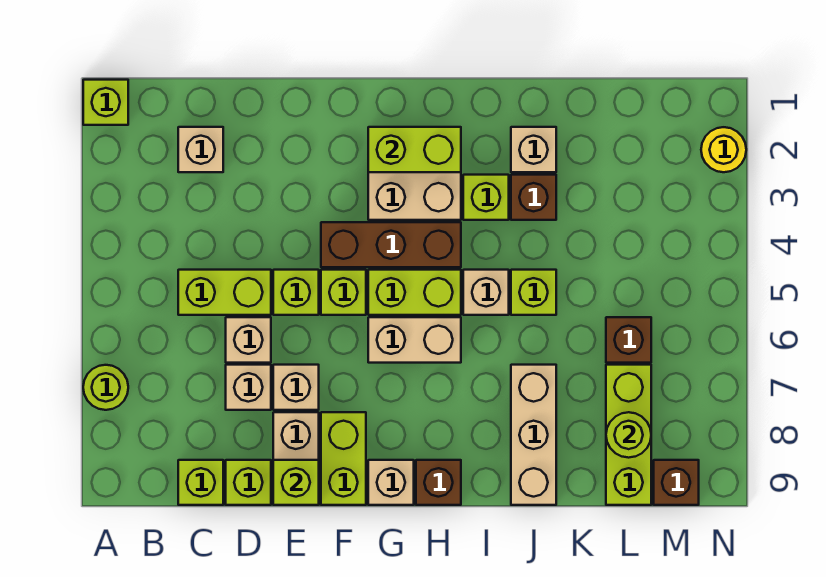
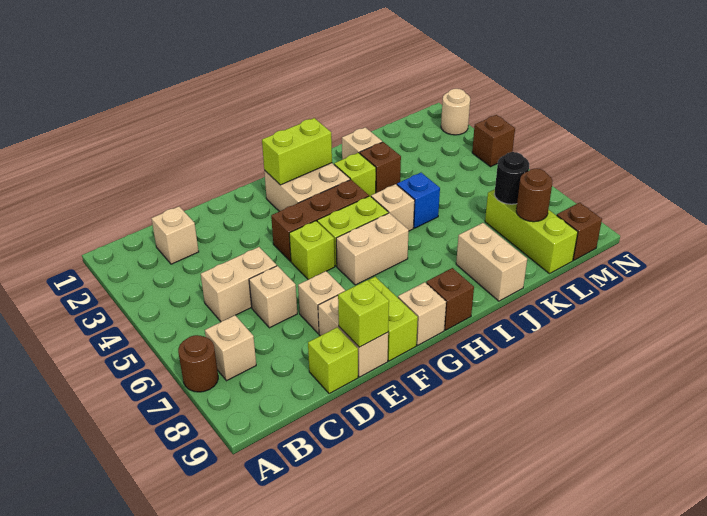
lime 1x1 brick [83,80,128,125] -> none
lime 1x1 round brick [83,365,128,410] -> brown 1x1 round brick [178,335,218,392]
lime 1x2 brick [178,270,271,315] -> tan 1x2 brick [201,247,277,322]
lime 1x1 brick [178,460,223,505] -> none
tan 1x1 brick [226,365,271,410] -> tan 1x1 brick moved to [205,315,256,381]
lime 1x1 brick [273,270,319,315] -> none
lime 1x1 brick [511,270,556,315] -> blue 1x1 brick [397,173,440,228]
tan 1x3 brick [511,365,556,505] -> tan 1x2 brick [456,223,527,301]
brown 1x1 brick [606,317,651,363] -> brown 1x1 brick moved to [472,115,515,167]
none -> black 1x1 round brick [494,152,529,204]
lime 1x1 round brick [606,412,651,458] -> brown 1x1 round brick [516,169,552,222]
yellow 1x1 round brick [701,127,746,172] -> tan 1x1 round brick [441,89,470,135]

